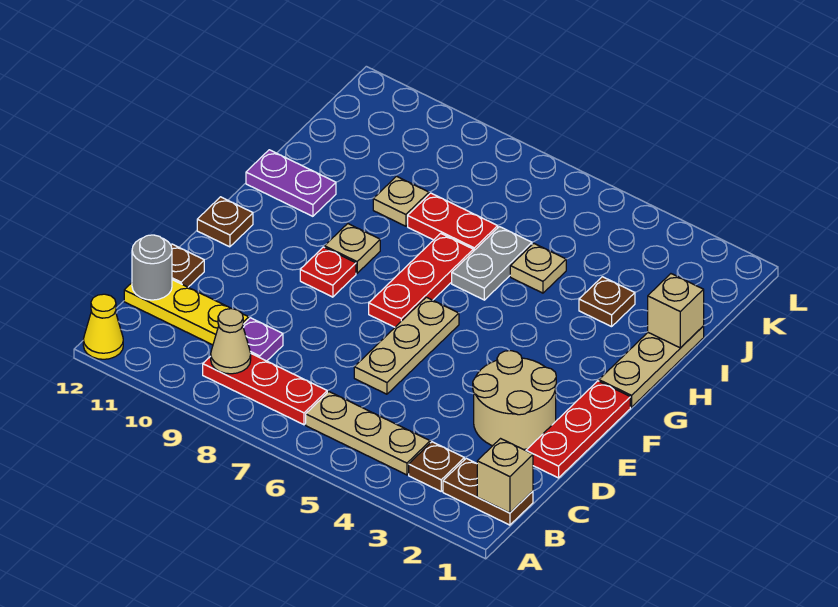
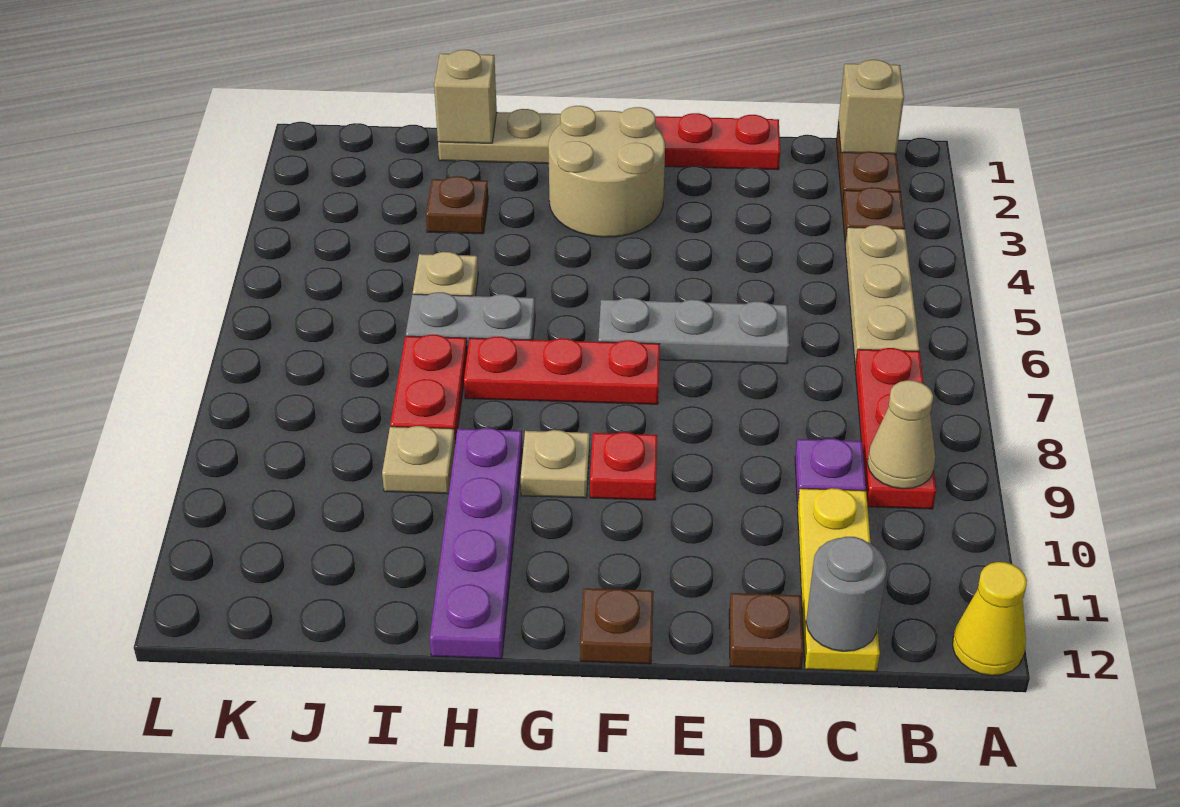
tan 2x2 round brick [473,351,556,450] -> tan 2x2 round brick moved to [548,106,665,237]
tan 1x3 plate [354,297,459,394] -> grey 1x3 plate [598,298,789,364]
purple 1x2 plate [246,150,336,216] -> purple 1x4 plate [430,428,522,659]

